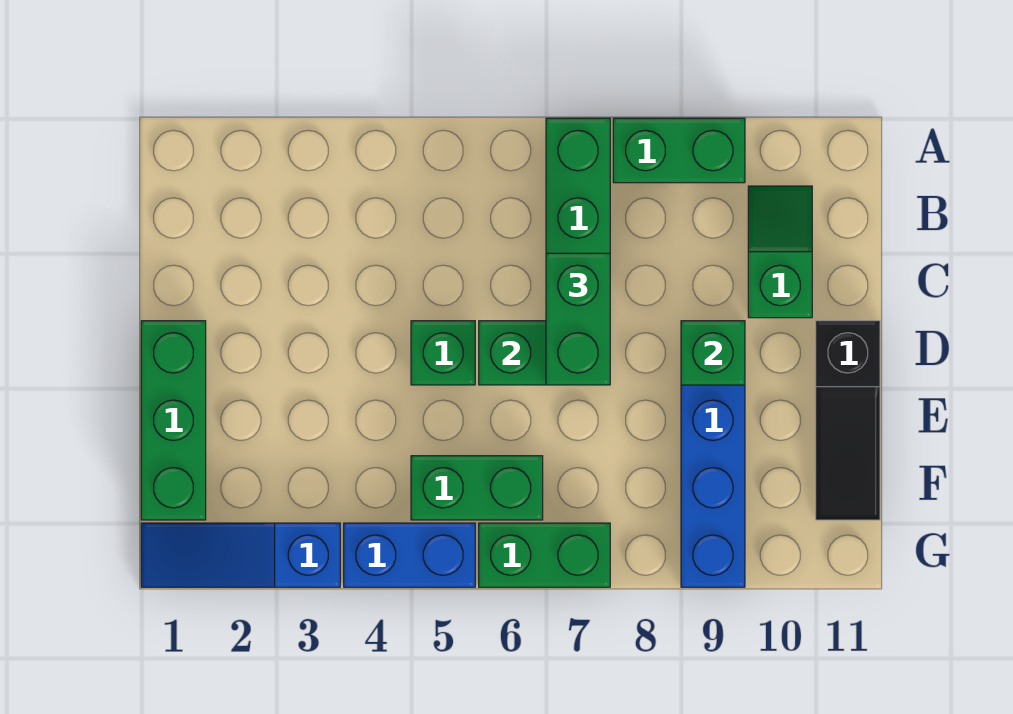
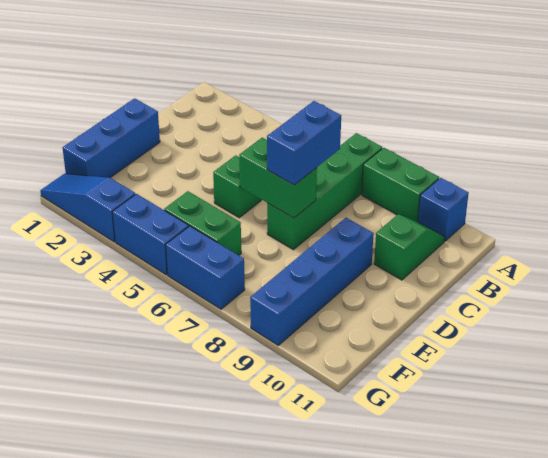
none -> blue 1x1 brick [418,178,469,241]
green 1x2 brick [546,253,610,385] -> blue 1x2 brick [267,101,341,185]
green 1x3 brick [141,321,206,520] -> blue 1x3 brick [63,98,160,178]
green 1x1 brick [681,321,745,385] -> none
black 1x3 slope [816,321,880,520] -> none
green 1x2 brick [479,523,610,587] -> blue 1x2 brick [166,226,245,309]

